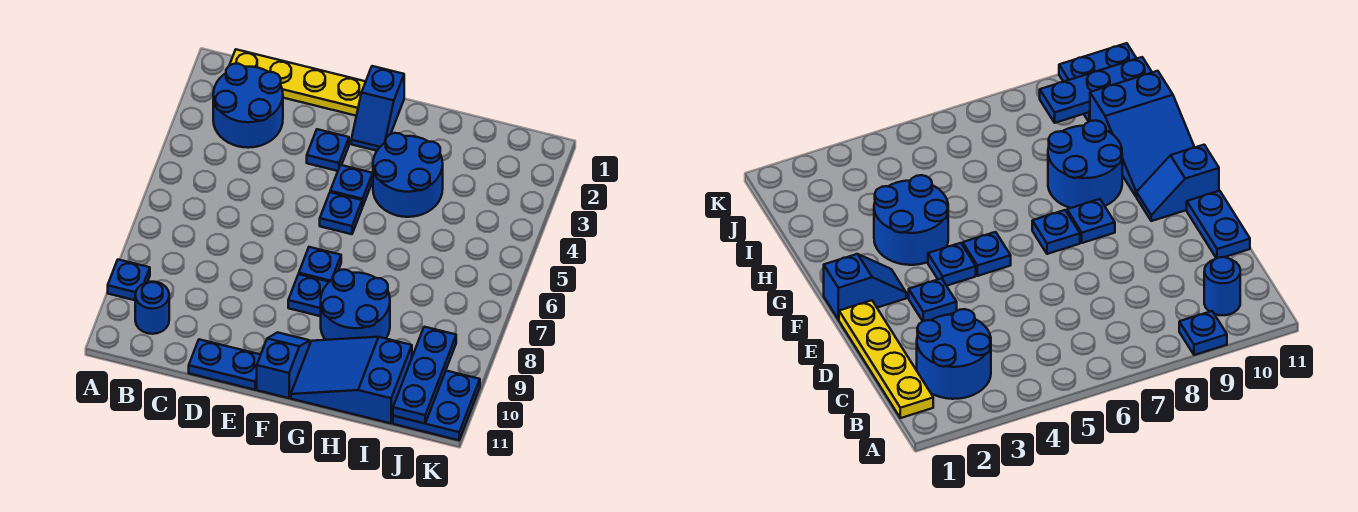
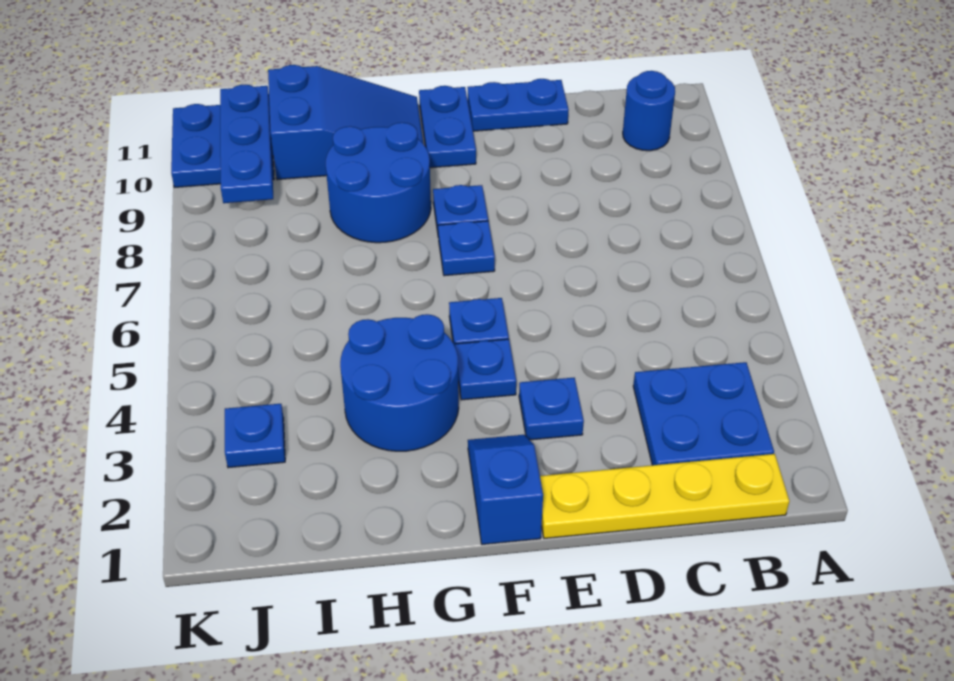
blue 1x1 plate [108,260,150,300] -> blue 1x1 plate moved to [225,404,285,468]
blue 2x2 round brick [213,64,283,148] -> blue 2x2 plate [633,362,774,465]
blue 1x2 slope [257,332,310,398] -> blue 1x2 plate [419,86,476,168]

